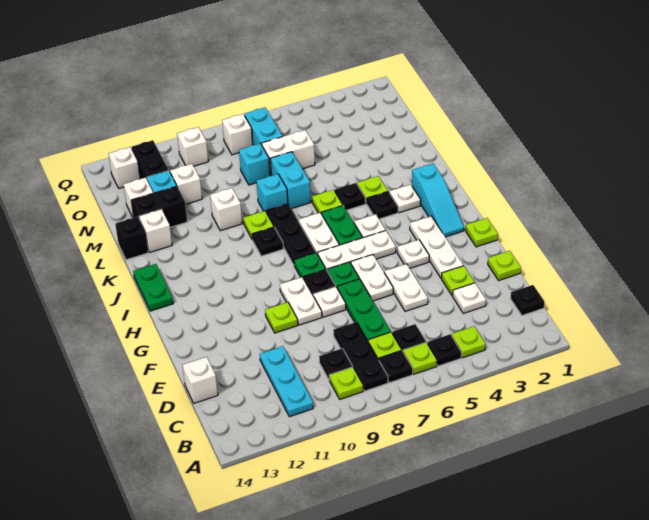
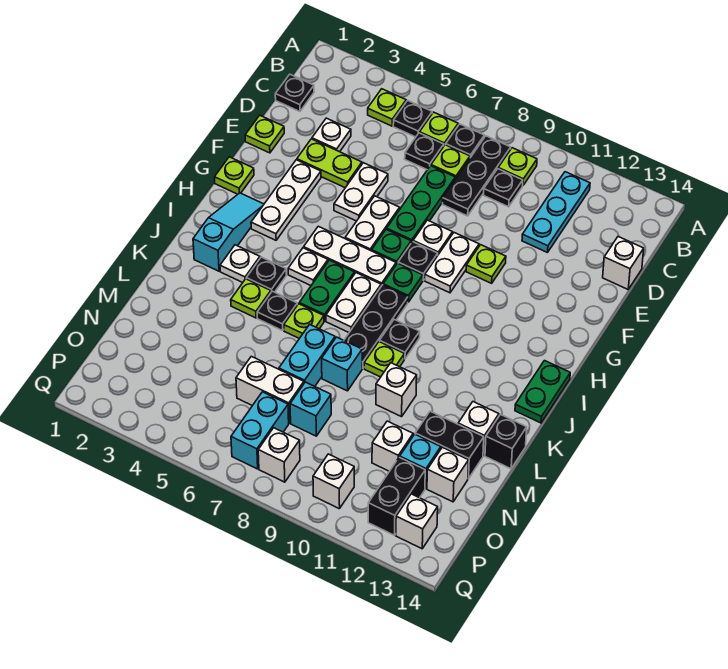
lime 1x1 plate [442,266,475,296] -> lime 1x2 plate [297,139,362,188]
white 1x1 plate [397,240,429,268] -> none

